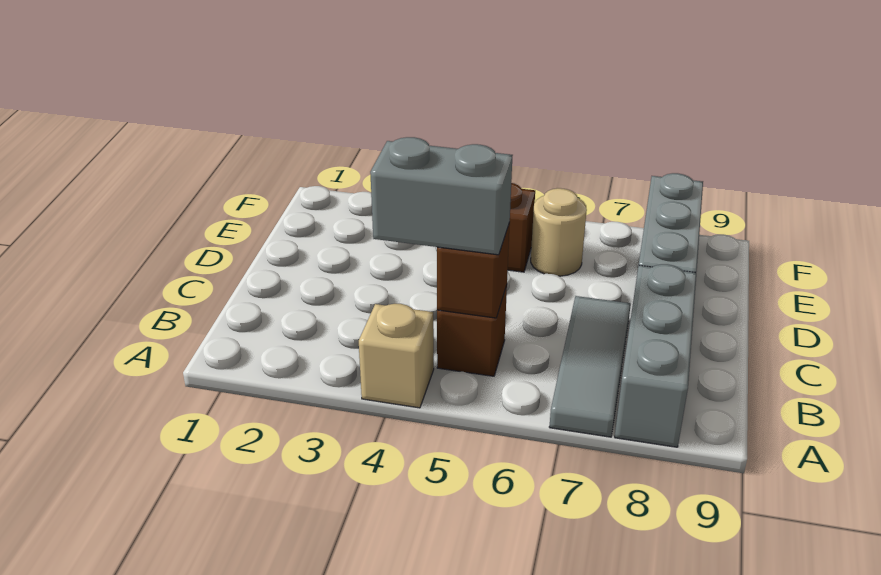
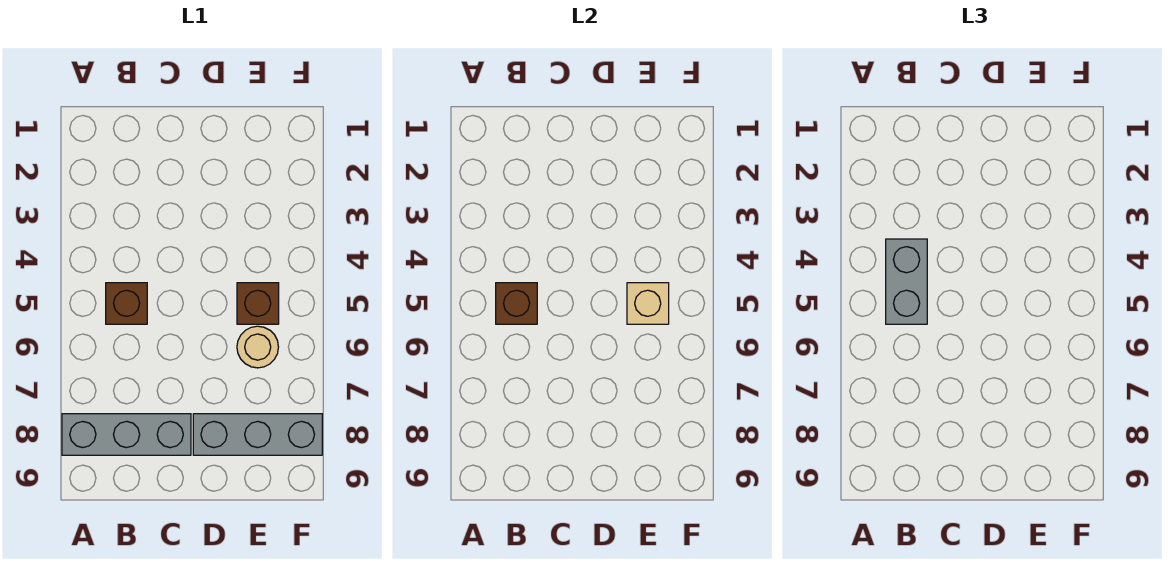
tan 1x1 brick [359,304,434,408] -> tan 1x1 brick moved to [627,283,669,324]
grey 1x3 tile [549,296,631,437] -> none

